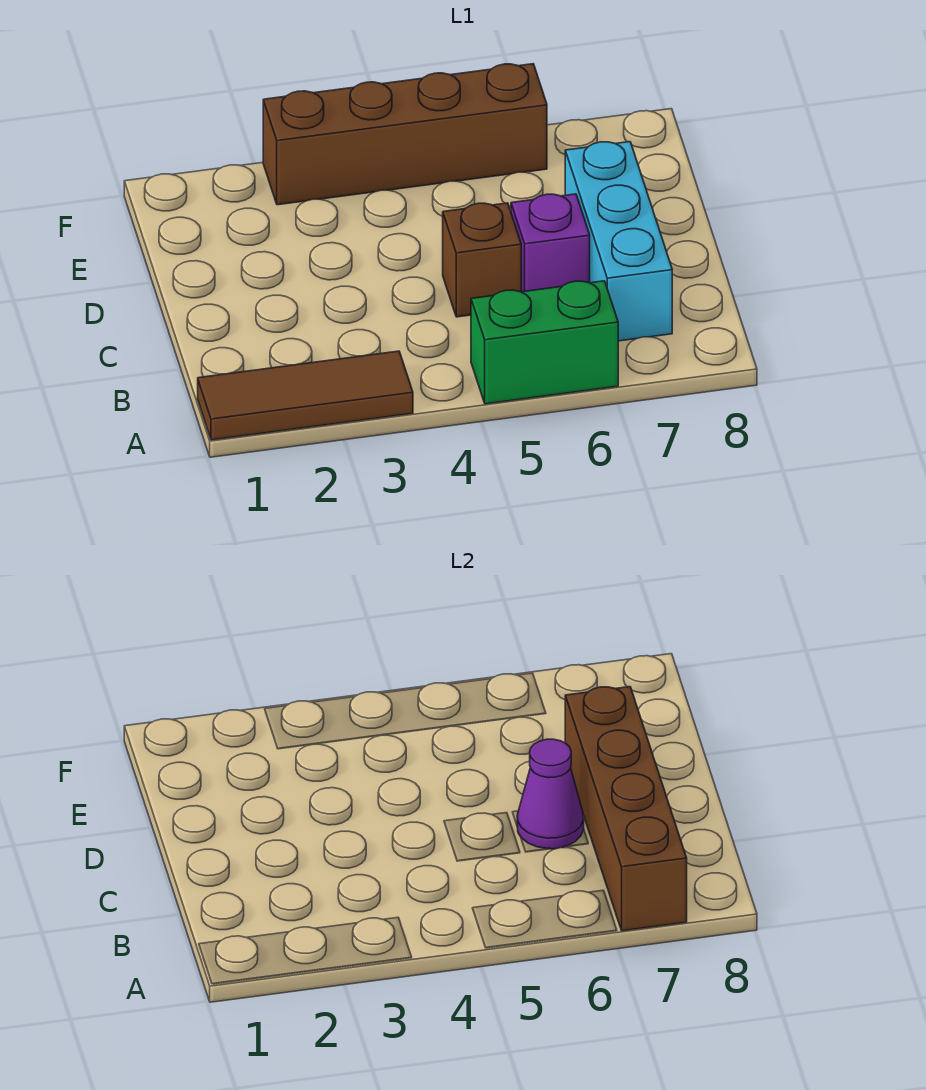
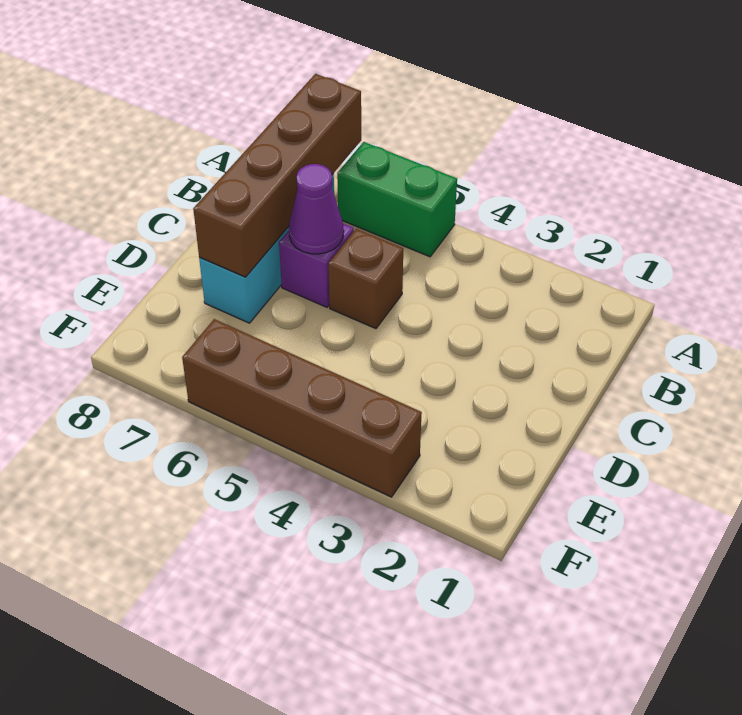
brown 1x3 tile [198,351,413,440] -> none

